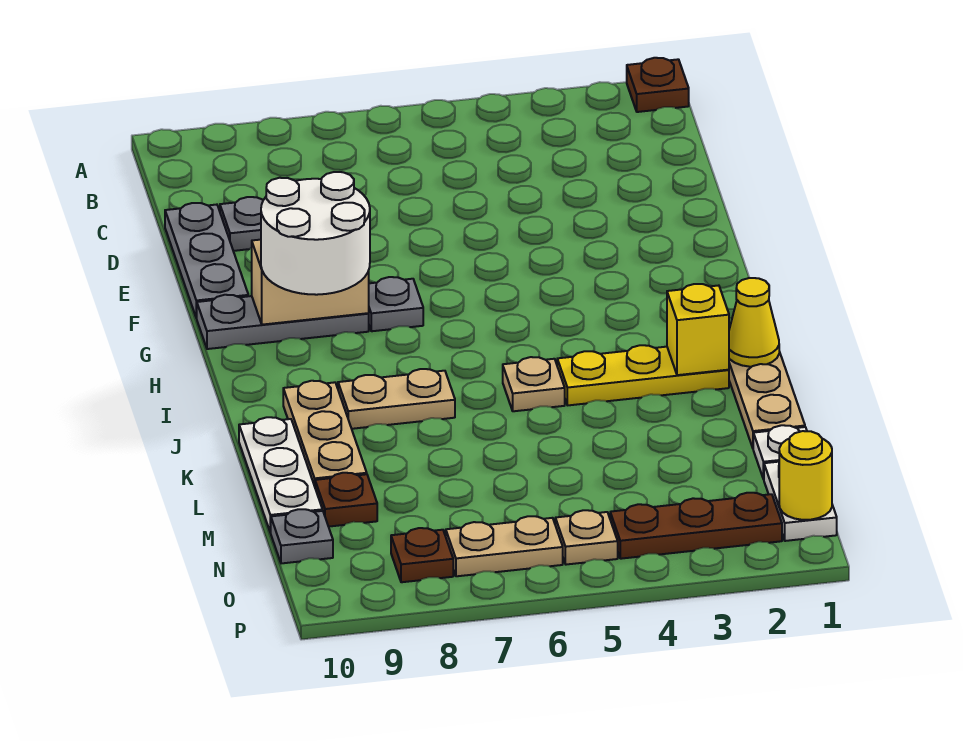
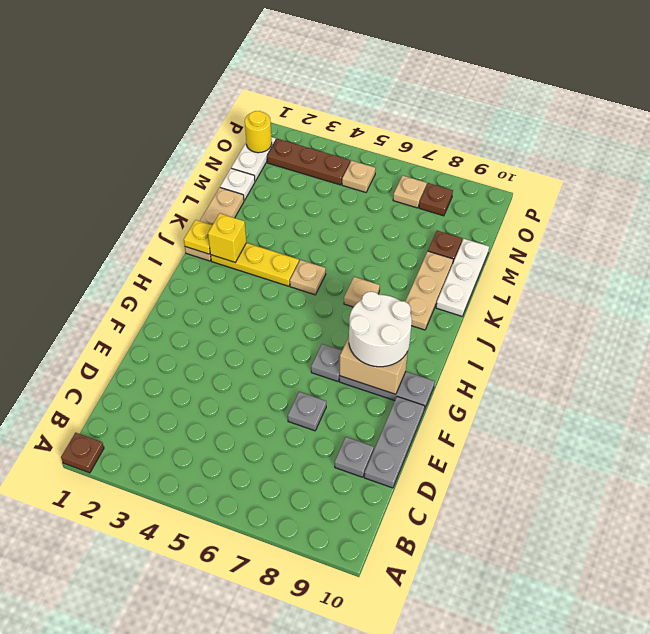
yellow 1x1 cone [729,278,779,367] -> yellow 1x1 plate [184,220,212,254]
tan 1x2 plate [338,369,455,429] -> tan 1x1 plate [344,277,380,307]
grey 1x1 plate [271,509,333,563] -> grey 1x1 plate moved to [288,392,326,431]
tan 1x2 plate [446,516,563,576] -> tan 1x1 plate [393,176,427,208]

